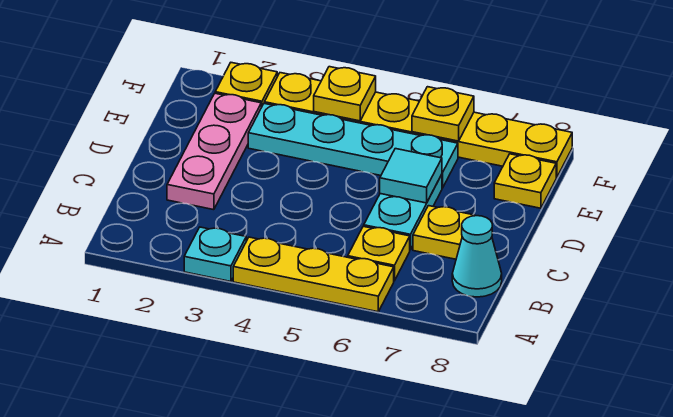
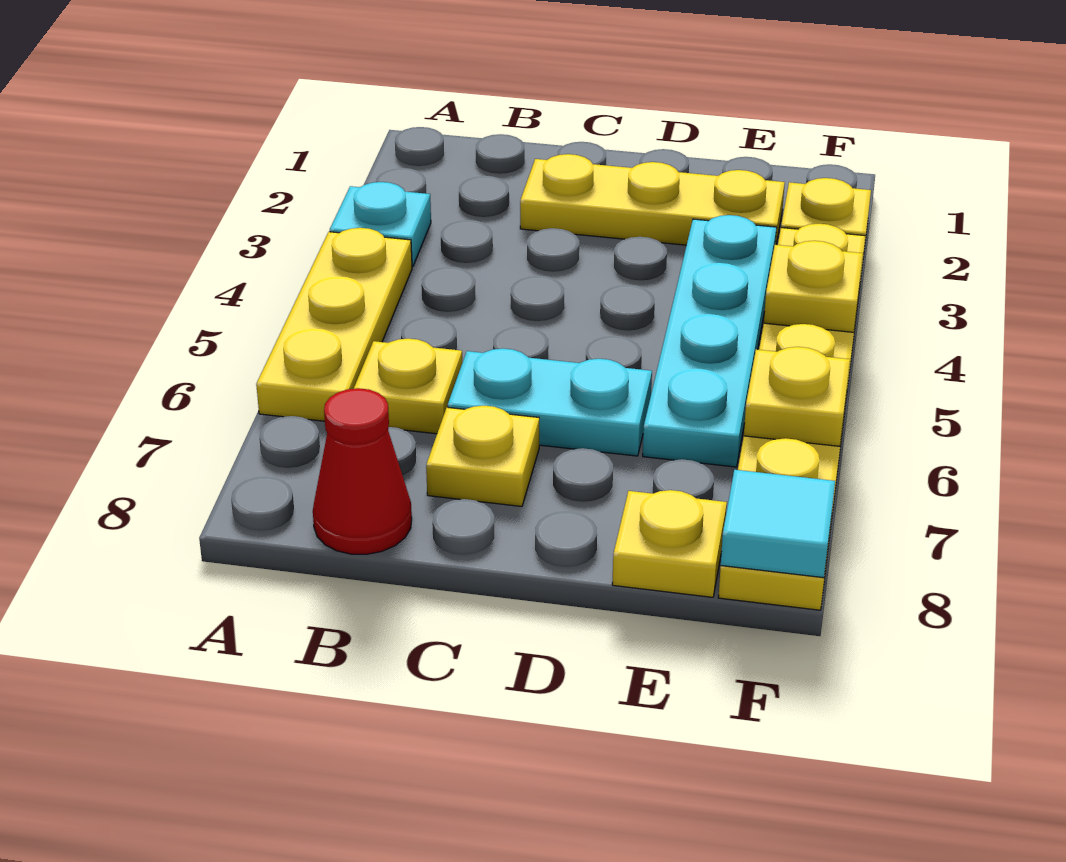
cyan 1x1 cone [452,216,502,297] -> red 1x1 cone [313,388,412,554]
pink 1x3 plate [167,93,261,210] -> yellow 1x3 plate [520,154,785,245]
cyan 1x1 tile [380,149,442,203] -> cyan 1x1 tile moved to [721,470,835,578]

